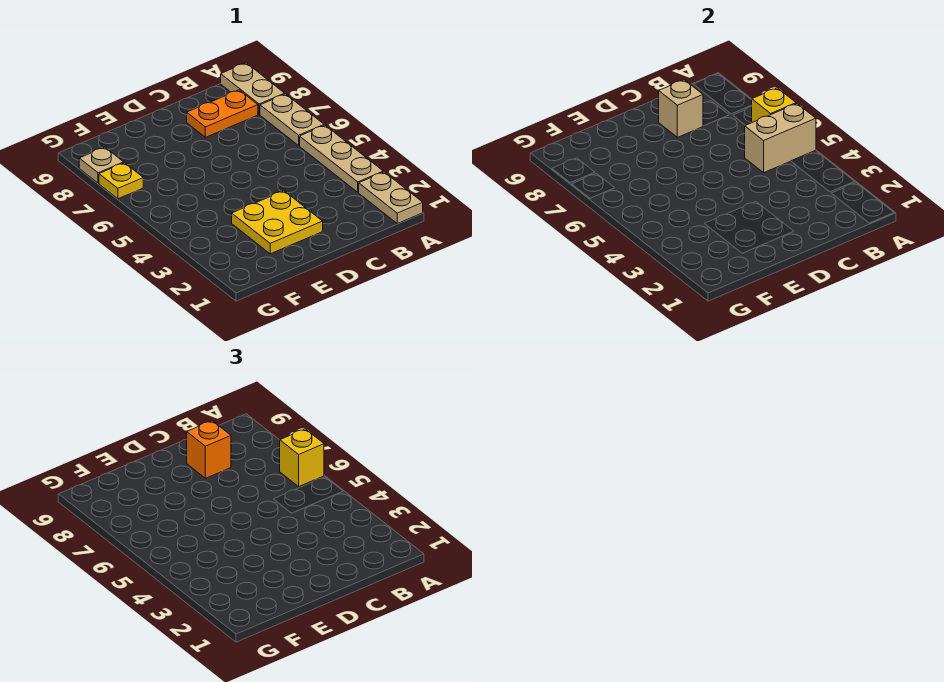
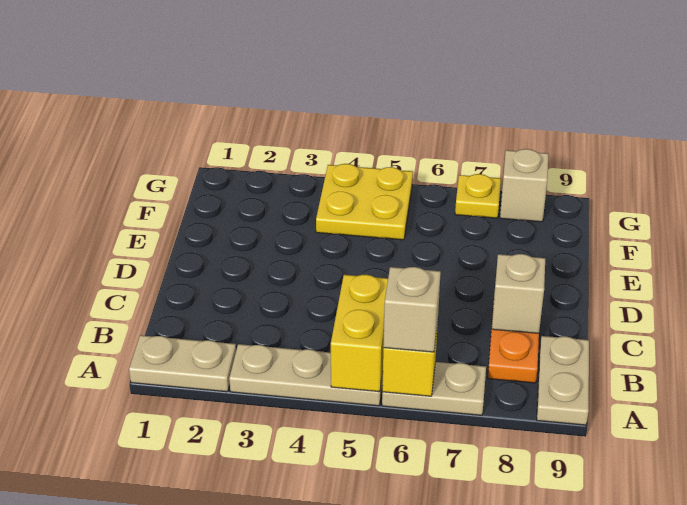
tan 1x2 brick [745,104,816,173] -> yellow 1x2 brick [331,275,388,392]
yellow 1x1 brick [280,429,324,486] -> tan 1x1 brick [383,267,441,352]
tan 1x2 plate [221,63,285,114] -> tan 1x2 plate turned to [537,336,589,425]
orange 1x1 brick [187,421,231,478] -> none
yellow 2x2 plate [232,191,323,254] -> yellow 2x2 plate moved to [316,164,413,240]
tan 1x1 plate [79,147,124,183] -> tan 1x1 brick [500,149,548,222]

